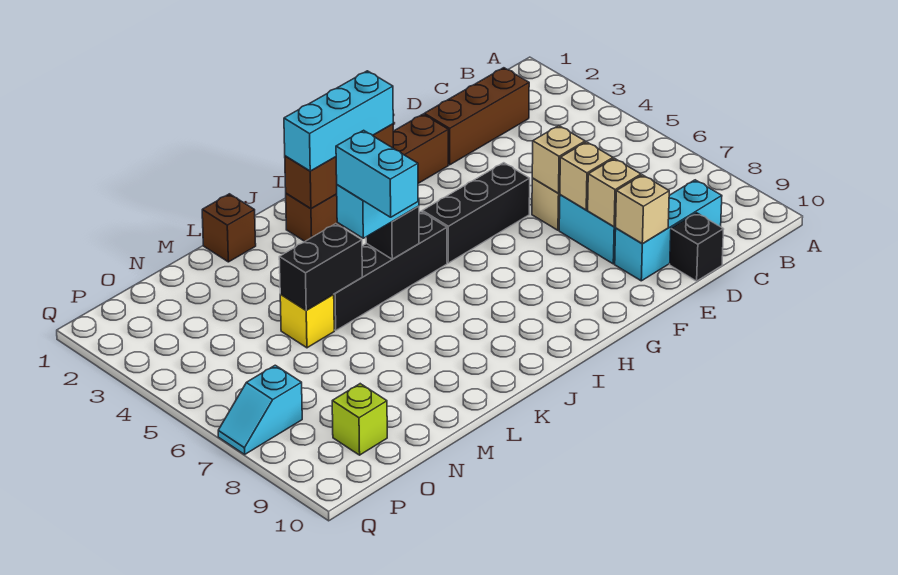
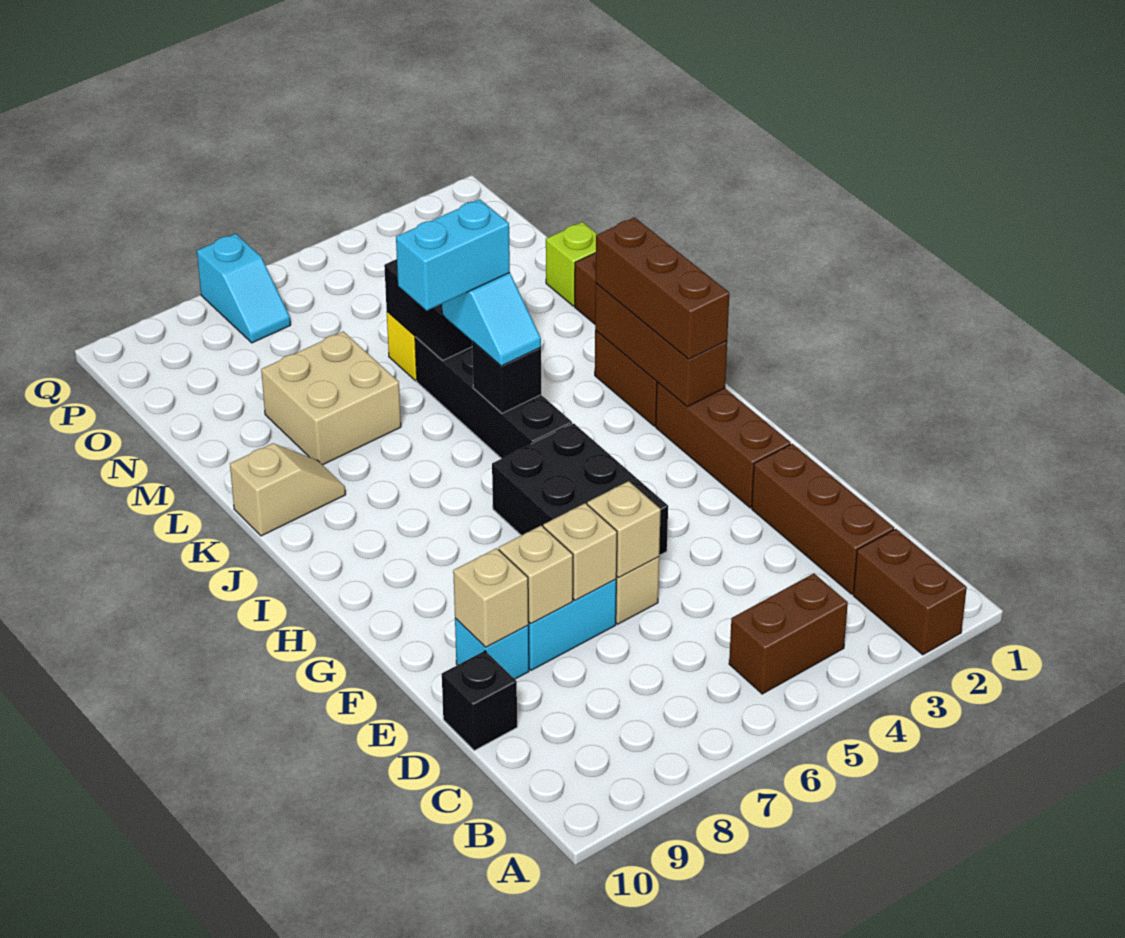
none -> brown 1x2 brick [853,529,967,655]
none -> brown 1x2 brick [729,573,848,694]
cyan 1x3 brick [615,180,722,281] -> cyan 1x1 brick [455,618,529,679]
black 1x3 brick [422,163,530,263] -> black 2x3 brick [492,423,668,555]
cyan 1x3 brick [284,71,393,171] -> brown 1x3 brick [596,218,729,359]
none -> tan 1x2 slope [230,443,346,536]
none -> tan 2x2 brick [261,331,401,465]
lime 1x1 brick [332,384,387,455] -> lime 1x1 brick moved to [546,222,597,306]
cyan 1x2 slope [218,365,302,454] -> cyan 1x2 slope turned to [197,234,291,343]

